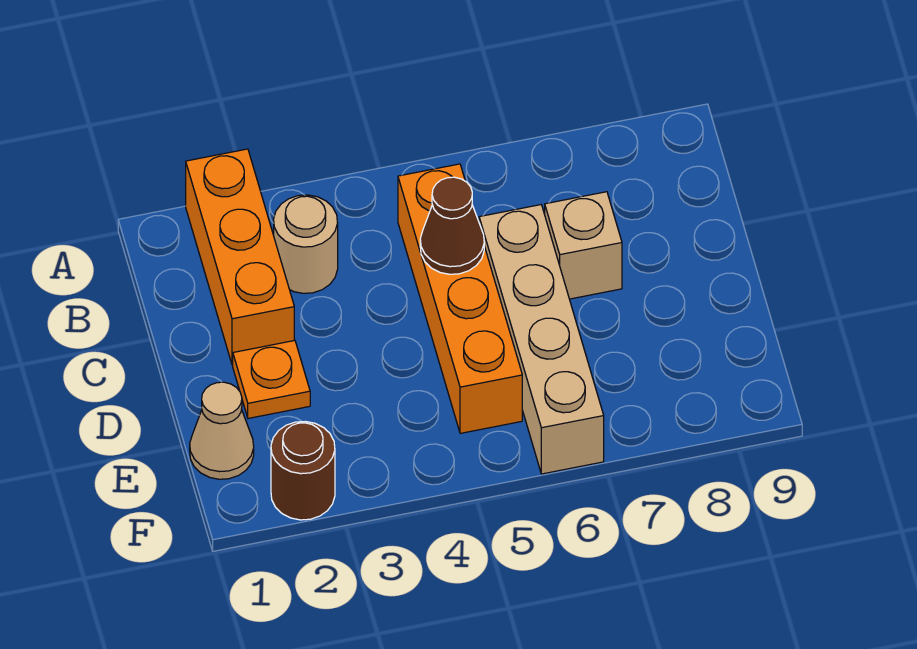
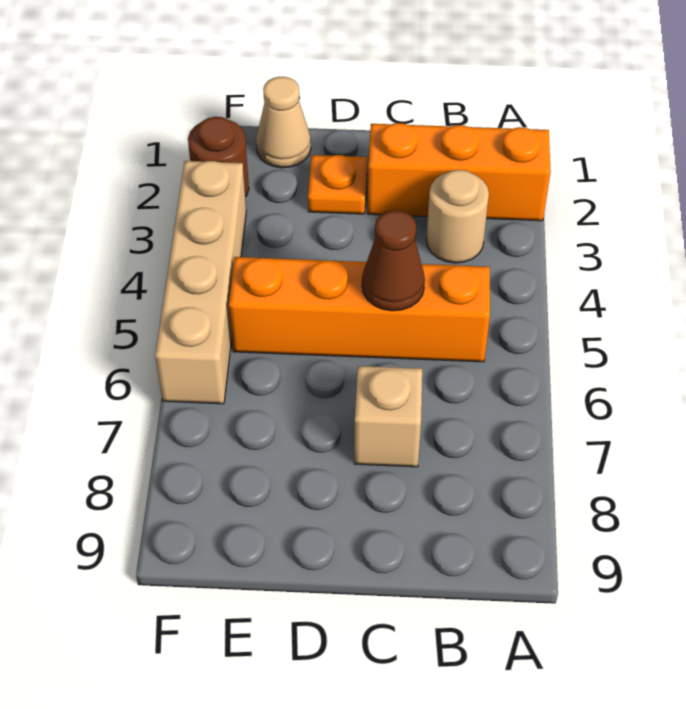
tan 1x4 brick [479,205,604,474] -> tan 1x4 brick turned to [155,161,246,404]

